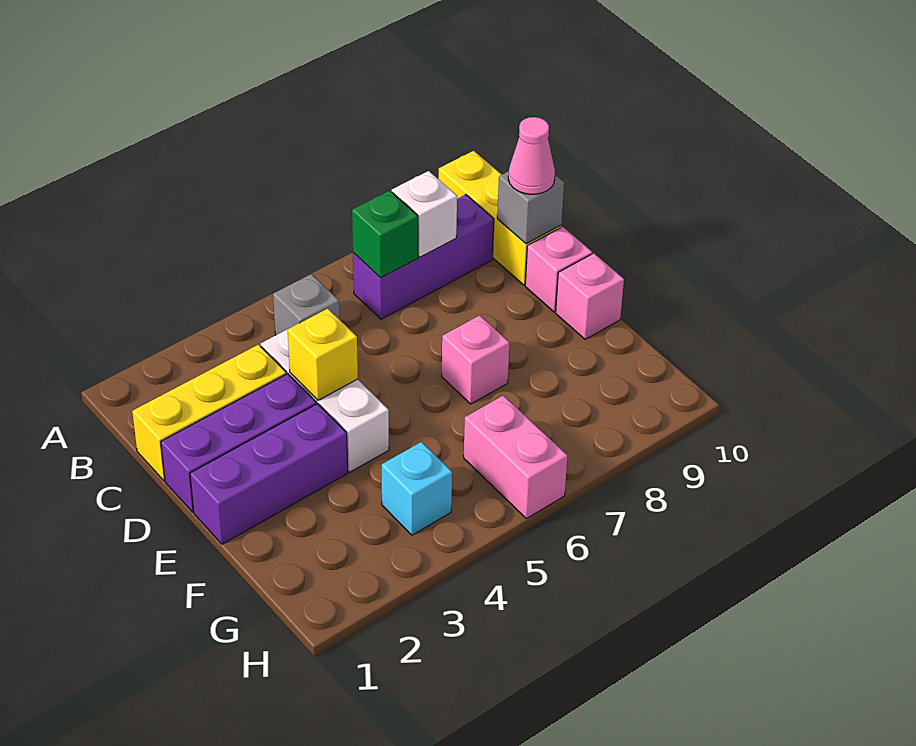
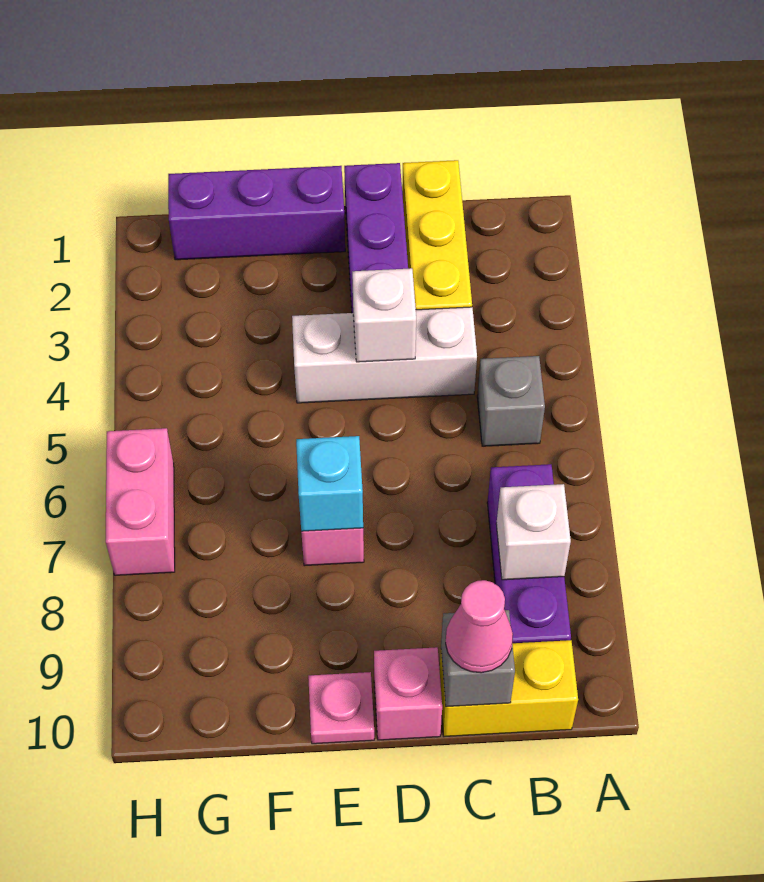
yellow 1x3 brick [439,151,561,285] -> yellow 1x2 brick [440,640,578,736]
green 1x1 brick [352,191,418,277] -> none
yellow 1x1 brick [288,309,358,400] -> white 1x1 brick [352,268,416,362]
purple 1x3 brick [190,404,348,544] -> purple 1x3 brick turned to [168,166,345,260]
pink 1x1 brick [556,253,624,339] -> pink 1x1 plate [308,672,374,744]
cyan 1x1 brick [382,442,452,535] -> cyan 1x1 brick moved to [296,436,363,531]
pink 1x2 brick [464,396,568,519] -> pink 1x2 brick turned to [106,428,175,575]

